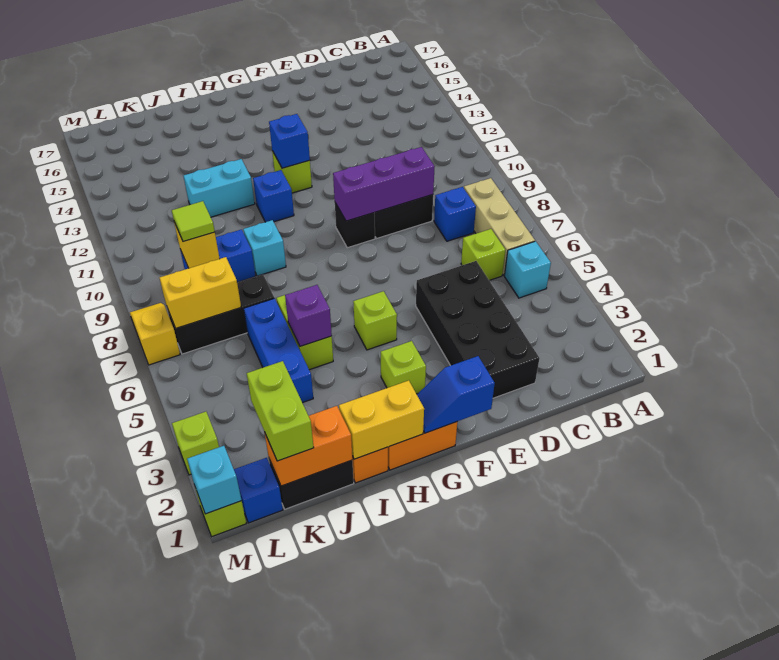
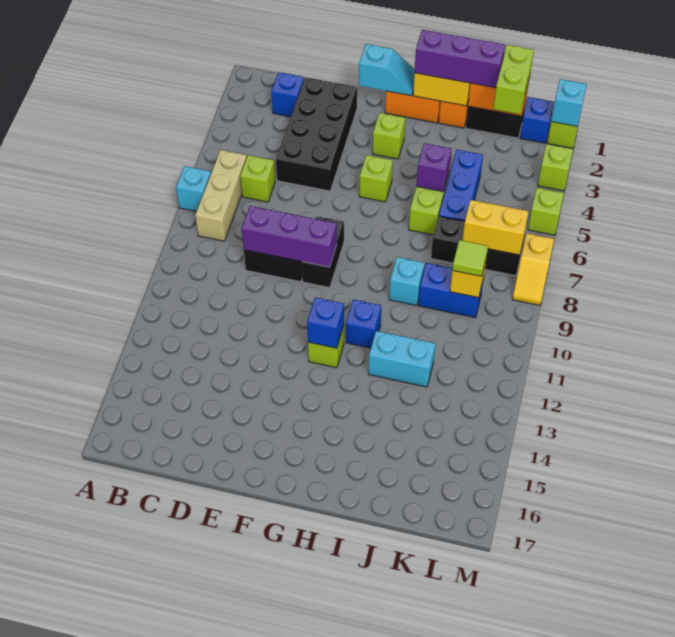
cyan 1x1 brick [504,241,551,298] -> cyan 1x1 brick moved to [176,166,211,211]
blue 1x1 brick [434,187,476,241] -> blue 1x1 brick moved to [271,72,304,117]
blue 1x2 slope [417,356,495,433] -> cyan 1x2 slope [359,44,415,96]
black 1x1 brick [335,203,375,248] -> black 1x2 brick [302,216,344,288]
none -> purple 1x3 brick [415,30,505,88]
none -> lime 1x1 brick [528,188,564,235]

